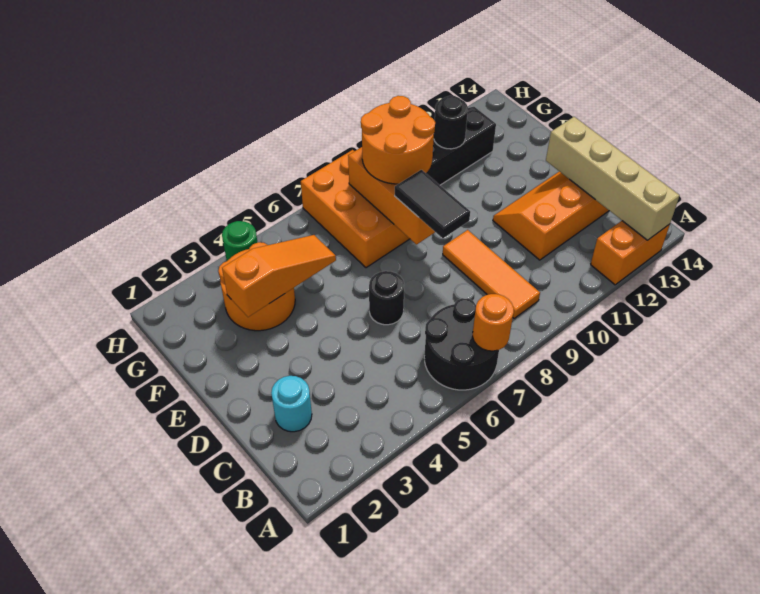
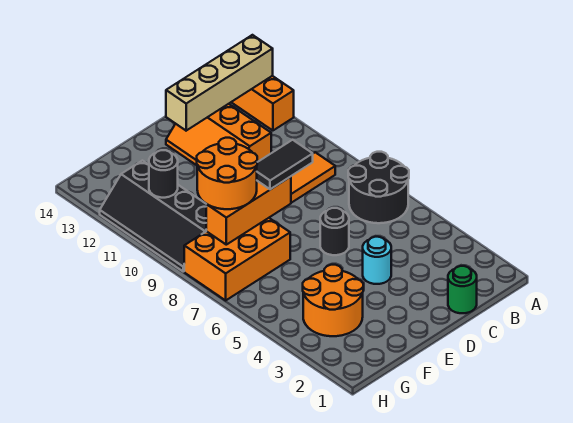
orange 1x1 round brick [473,294,514,351] -> none
cyan 1x1 round brick [271,376,312,432] -> cyan 1x1 round brick moved to [363,237,391,284]
orange 1x3 slope [222,235,336,317] -> none
green 1x1 round brick [222,221,258,261] -> green 1x1 round brick moved to [448,266,477,313]

